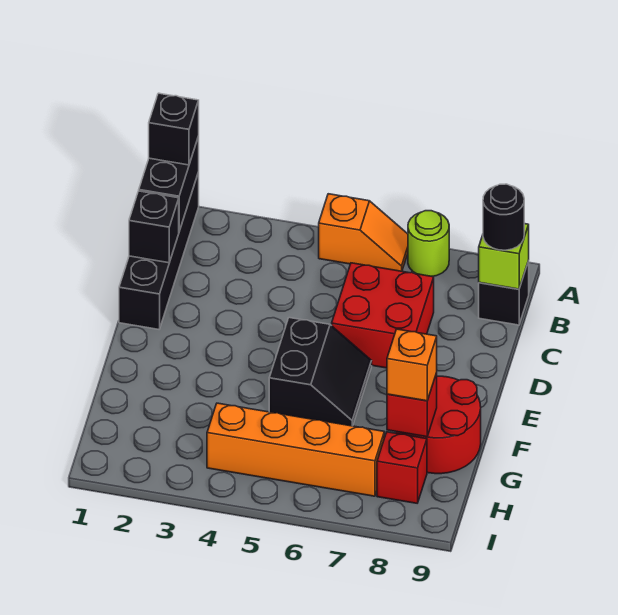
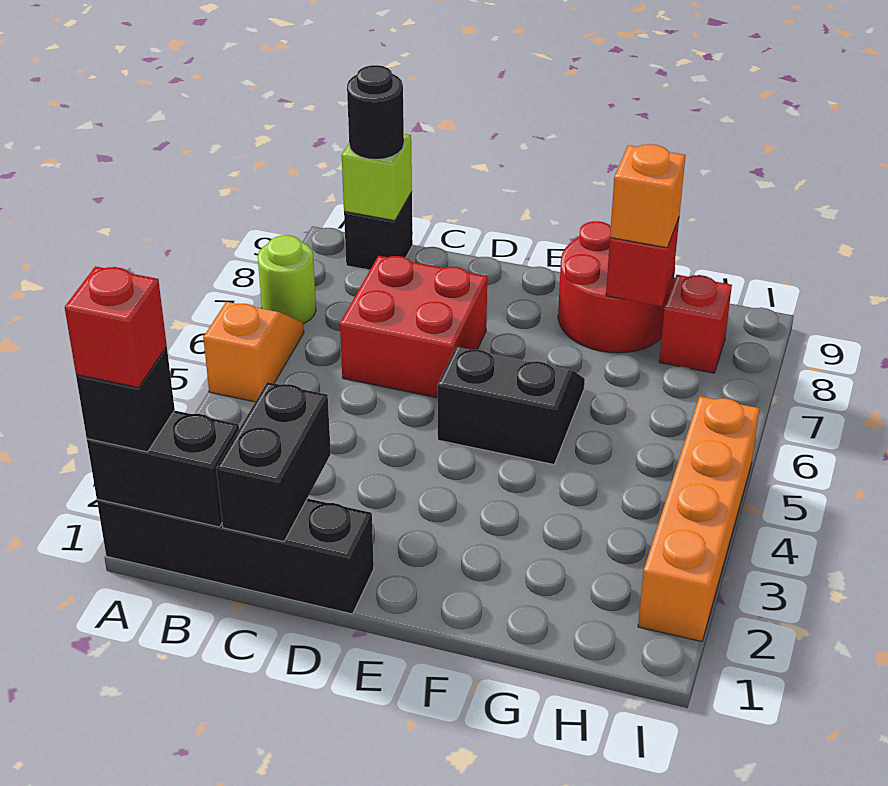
none -> red 1x1 brick [65,266,167,388]
black 1x1 brick [129,191,179,263] -> black 1x2 brick [216,382,331,542]
orange 1x4 brick [207,403,384,496] -> orange 1x4 brick moved to [638,396,760,642]

